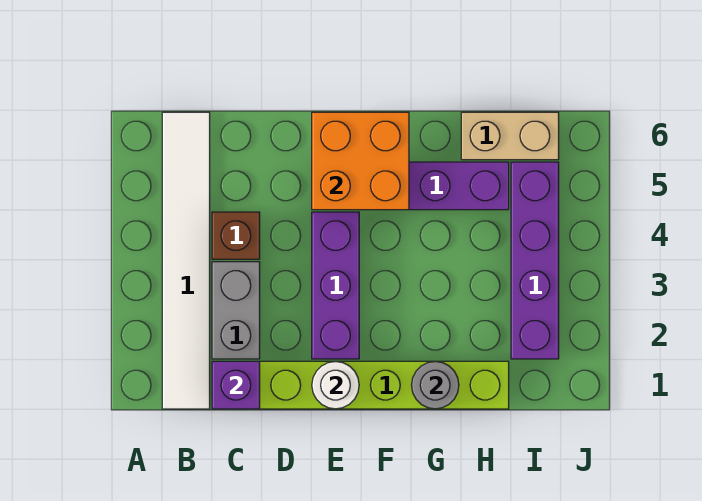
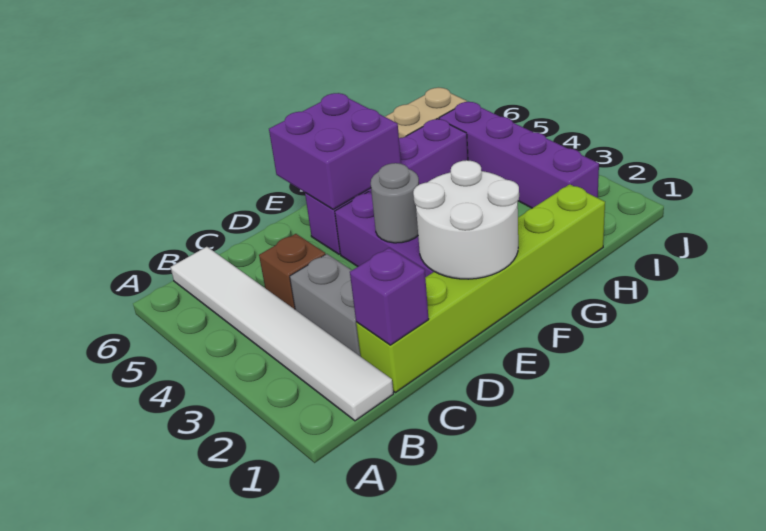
white 1x1 round brick [312,361,359,409] -> white 2x2 round brick [413,160,519,279]
orange 2x2 brick [312,112,409,210] -> purple 2x2 brick [269,93,401,210]
grey 1x1 round brick [412,361,459,409] -> grey 1x1 round brick moved to [371,163,419,243]

